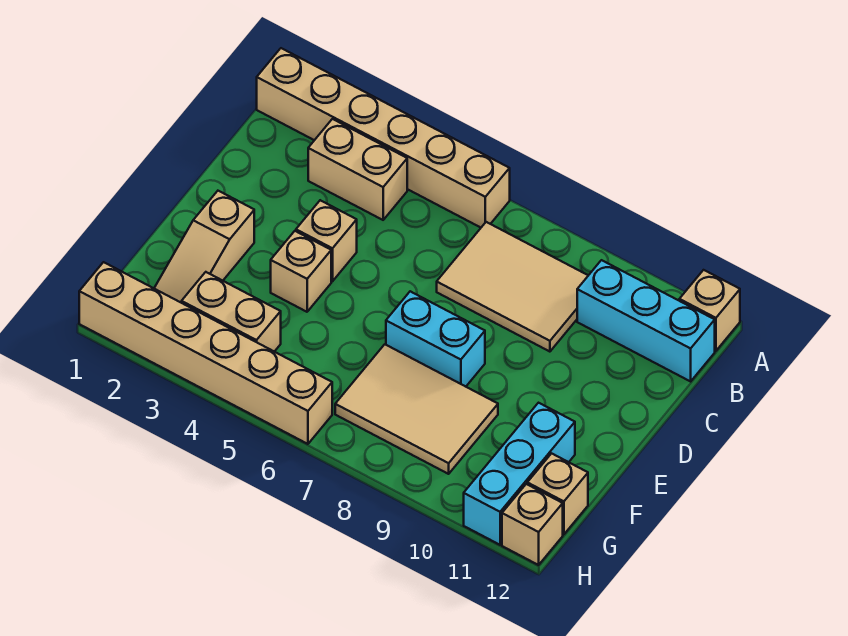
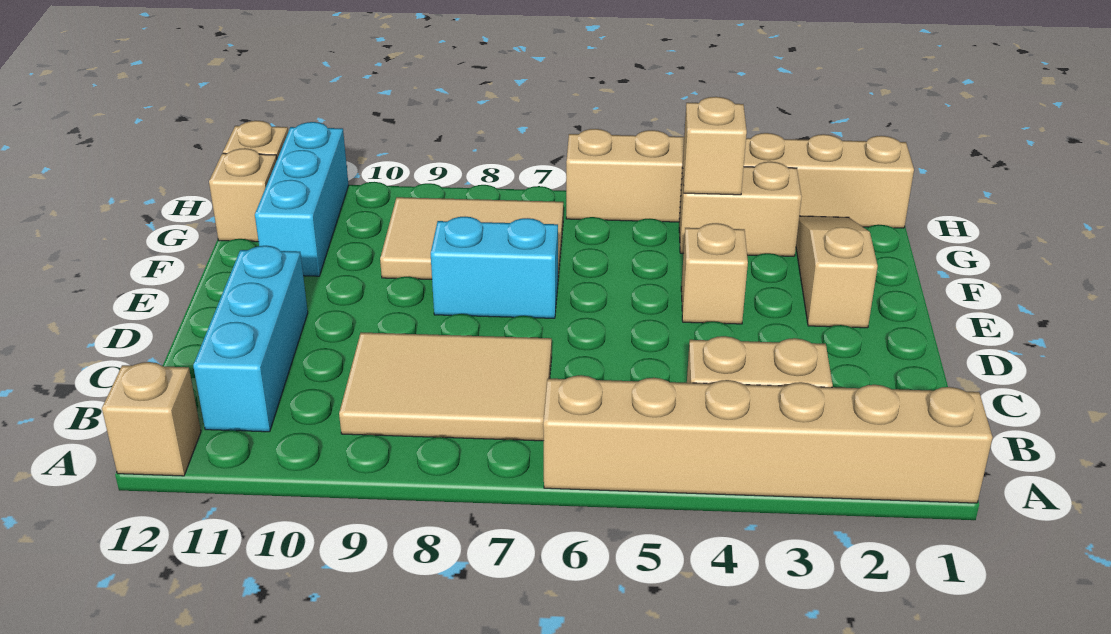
cyan 1x3 brick [577,260,715,381] -> cyan 1x3 brick turned to [193,246,308,432]
tan 1x1 brick [296,200,357,281] -> tan 1x1 brick moved to [683,97,747,195]

